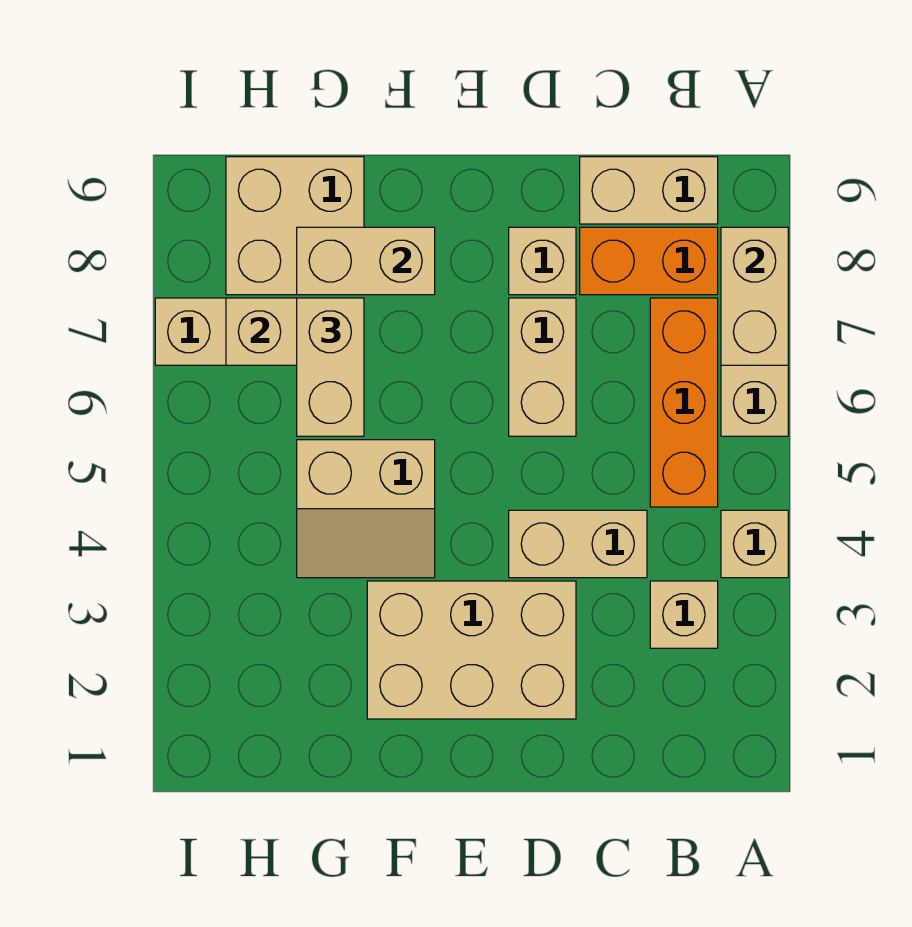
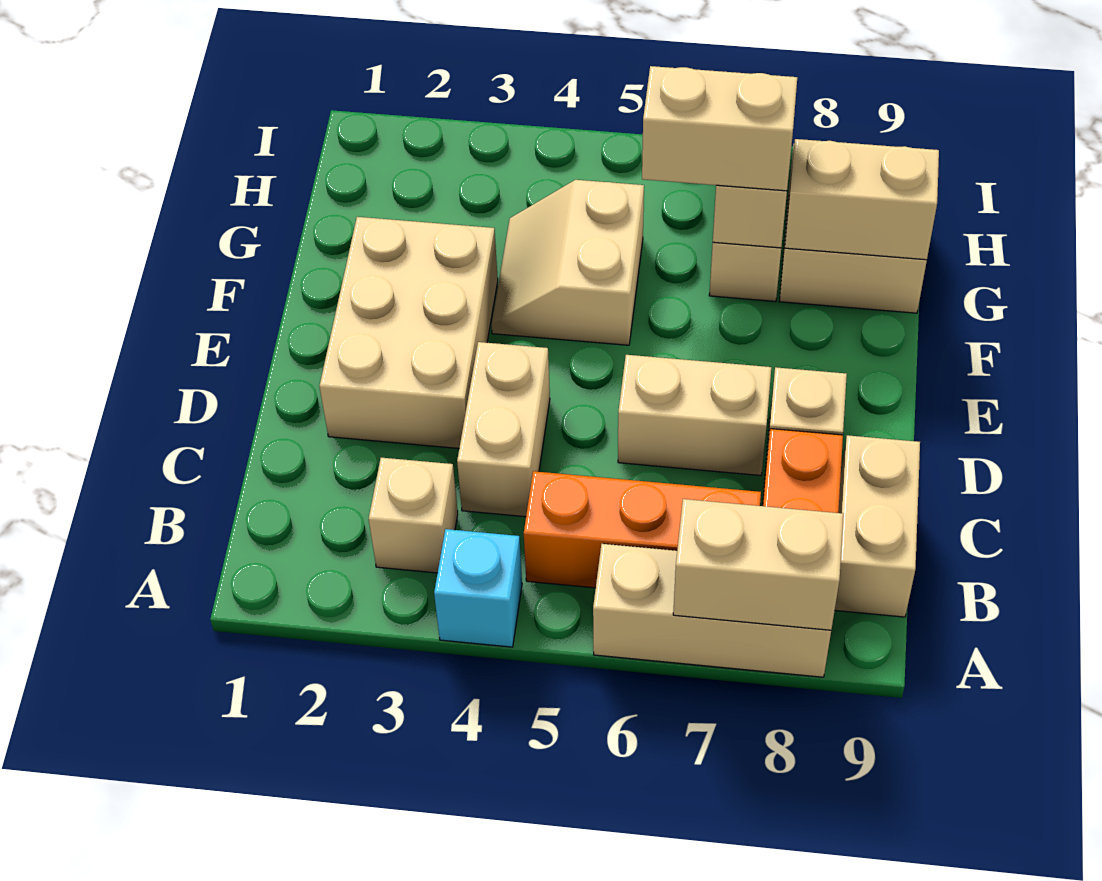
tan 1x1 brick [721,510,788,578] -> cyan 1x1 brick [434,529,522,647]
tan 1x2 brick [297,227,435,295] -> tan 1x2 brick turned to [785,139,939,260]

